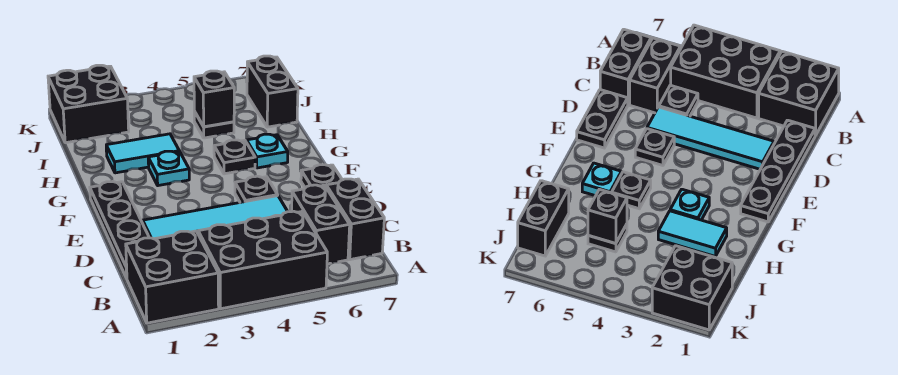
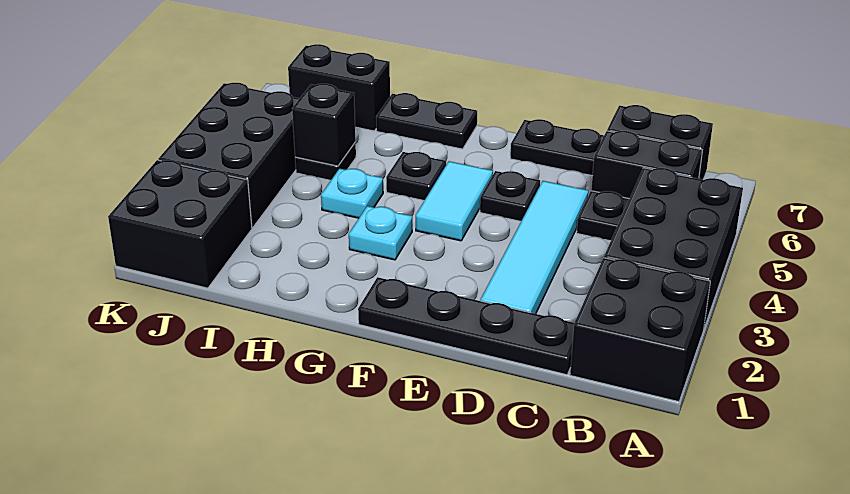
cyan 1x1 plate [247,134,288,168] -> cyan 1x1 plate moved to [321,169,383,218]
none -> black 1x2 plate [376,93,477,149]
cyan 1x2 tile [106,134,179,173] -> cyan 1x2 tile moved to [416,161,493,241]
none -> black 2x3 brick [158,83,300,228]

